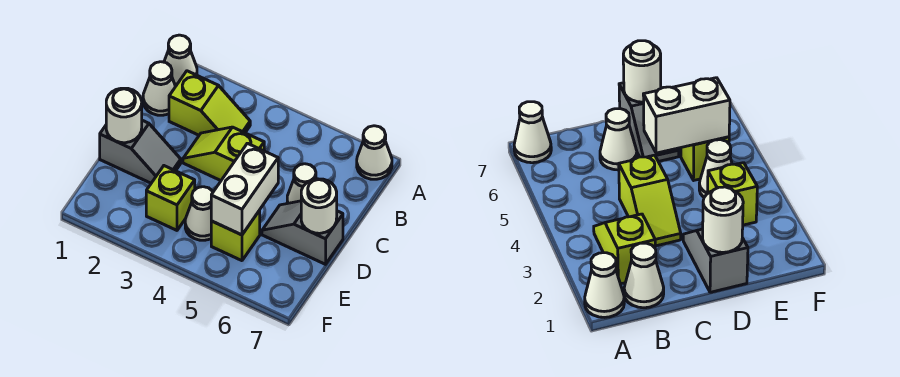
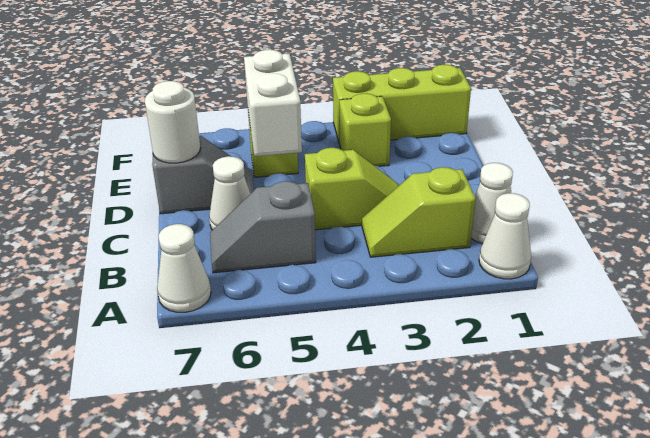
grey 1x2 slope [100,120,181,183] -> grey 1x2 slope moved to [210,181,316,273]
white 1x1 round brick [106,88,142,143] -> none
white 1x1 cone [185,187,213,240] -> none
none -> lime 1x3 brick [333,65,471,144]

